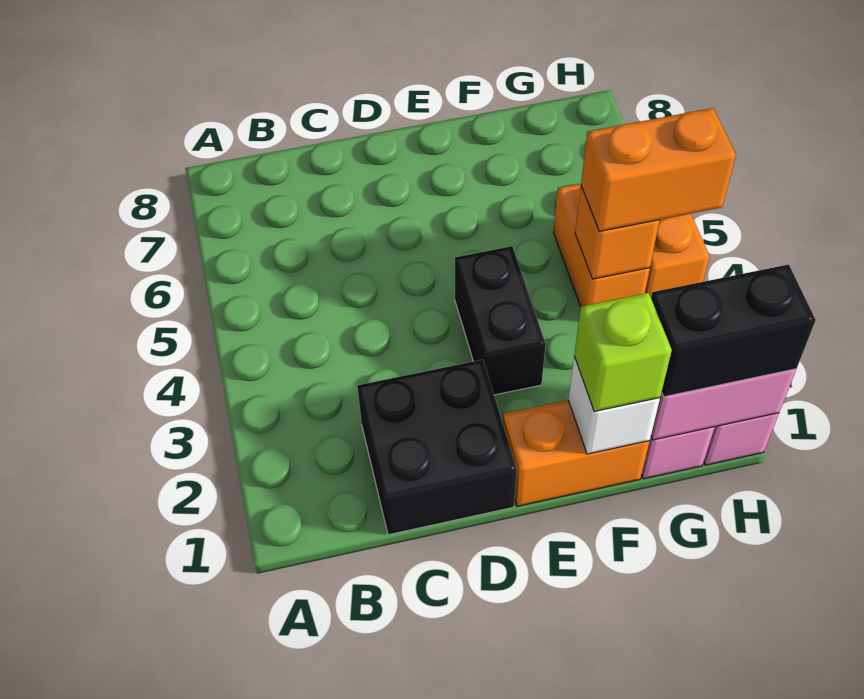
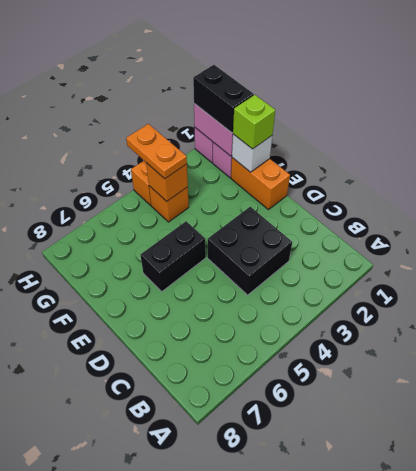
black 2x2 brick [357,360,517,535] -> black 2x2 brick moved to [208,207,292,295]
black 1x2 brick [455,246,546,395] -> black 1x2 brick moved to [140,221,206,292]
orange 1x2 brick [553,183,650,307] -> orange 1x1 brick [149,186,189,222]
orange 1x2 brick [581,108,736,231] -> orange 1x2 plate [126,124,187,179]

